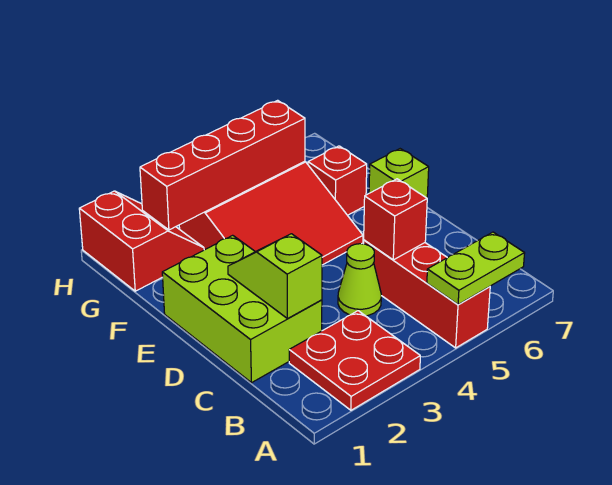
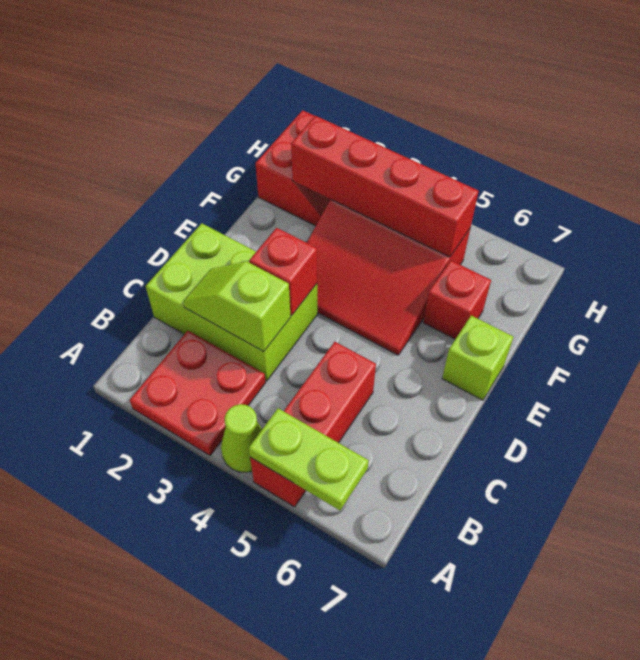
lime 2x3 brick [162,235,322,383] -> lime 2x3 brick turned to [146,223,317,381]
lime 1x2 slope [228,234,322,319] -> lime 1x2 slope turned to [183,262,290,352]
lime 1x1 cone [338,244,381,316] -> lime 1x1 cone moved to [221,404,262,472]
red 1x1 brick [364,179,427,260] -> red 1x1 brick moved to [249,228,317,315]

